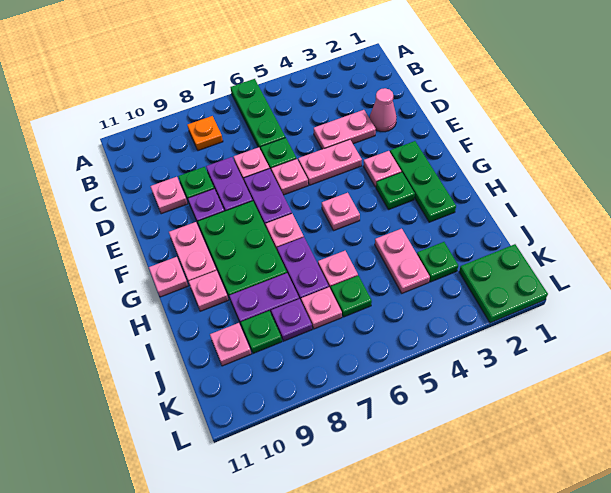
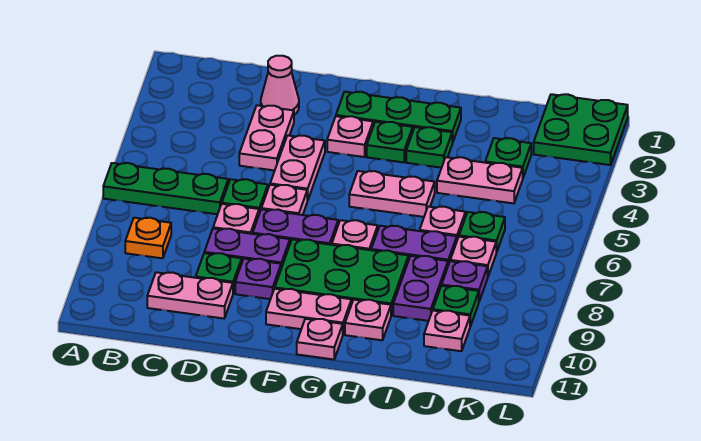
pink 1x1 plate [150,177,188,214] -> pink 1x2 plate [147,272,233,318]
pink 1x1 plate [322,193,360,231] -> pink 1x2 plate [349,171,435,217]
none -> green 1x1 plate [406,127,452,168]

